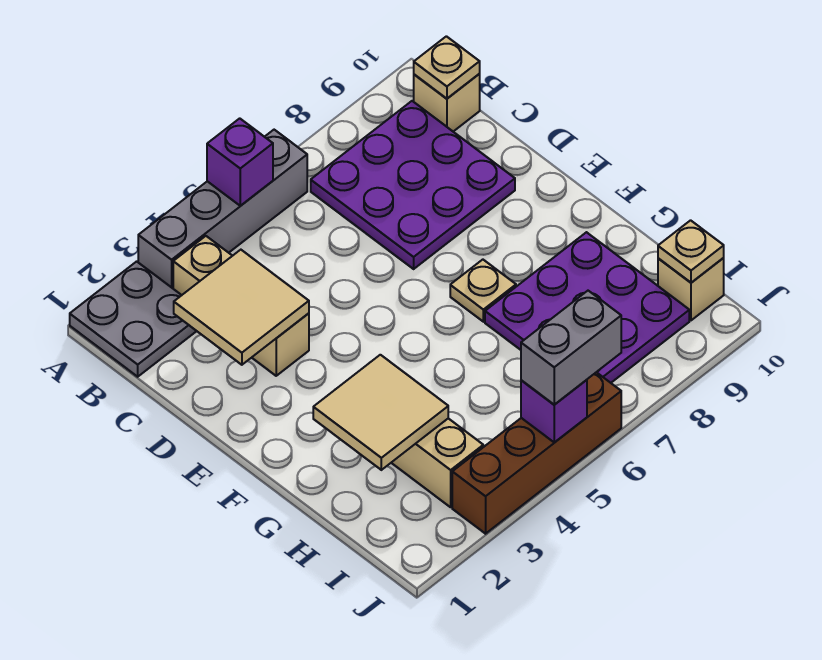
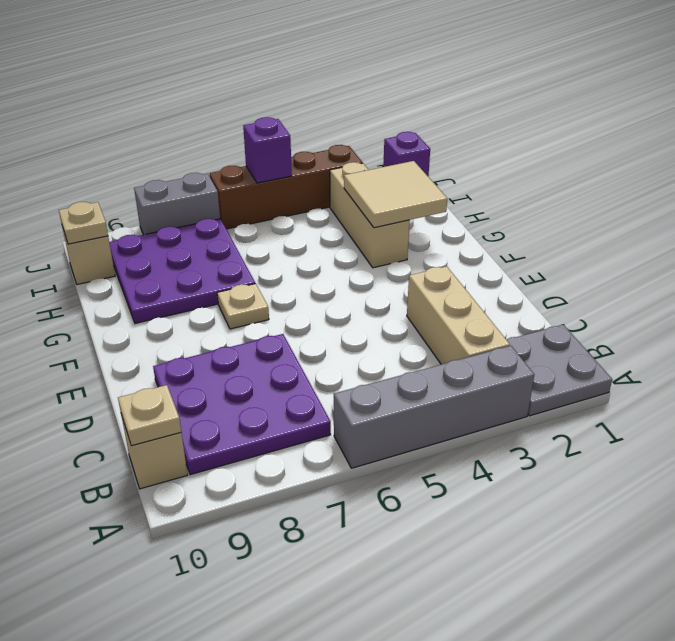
purple 1x1 brick [207,118,273,206] -> purple 1x1 brick moved to [383,132,430,176]
tan 2x2 tile [174,250,309,365] -> none
grey 1x2 brick [521,291,621,405] -> grey 1x2 brick moved to [134,173,220,235]

